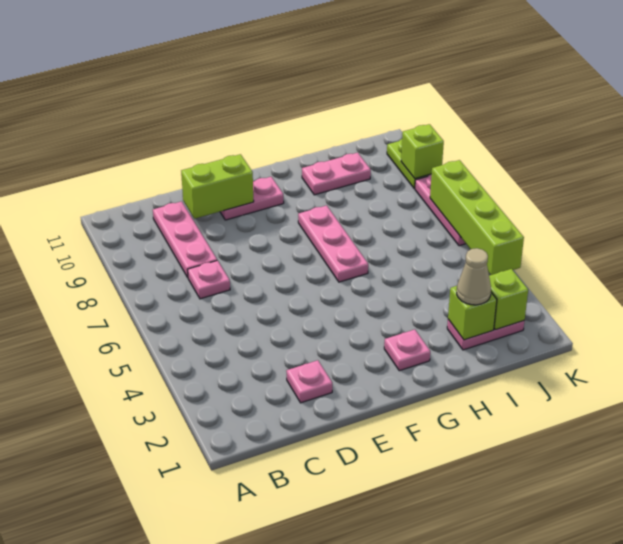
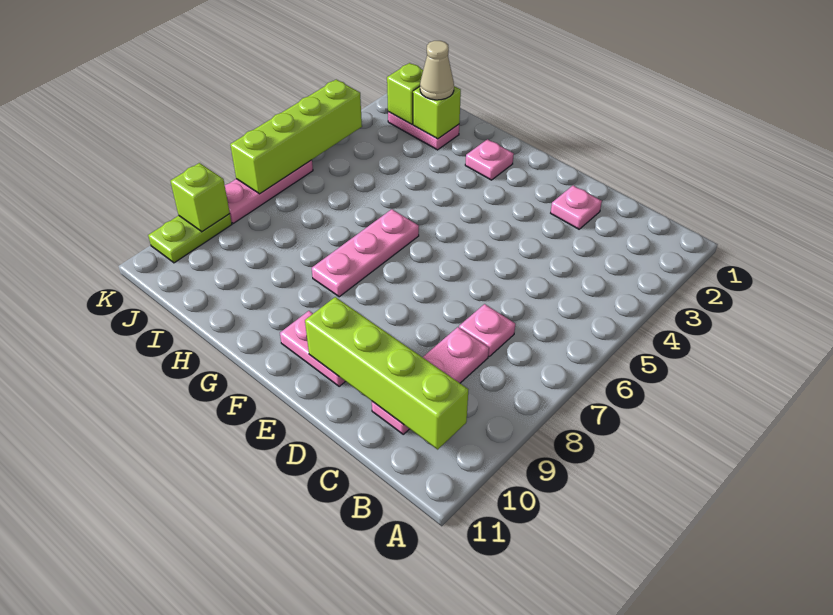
lime 1x2 brick [181,154,254,219] -> lime 1x4 brick [305,297,468,449]
pink 1x2 plate [302,153,371,195] -> none

